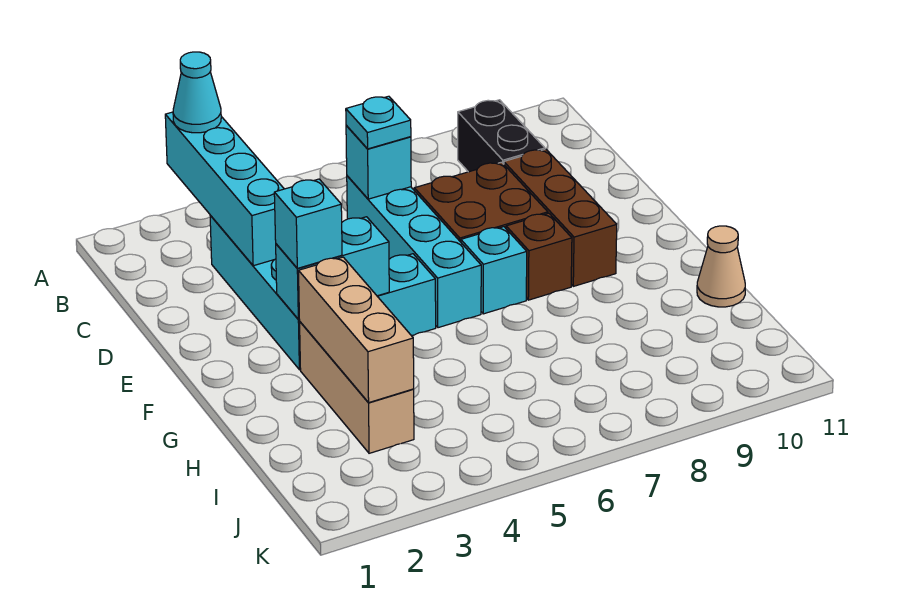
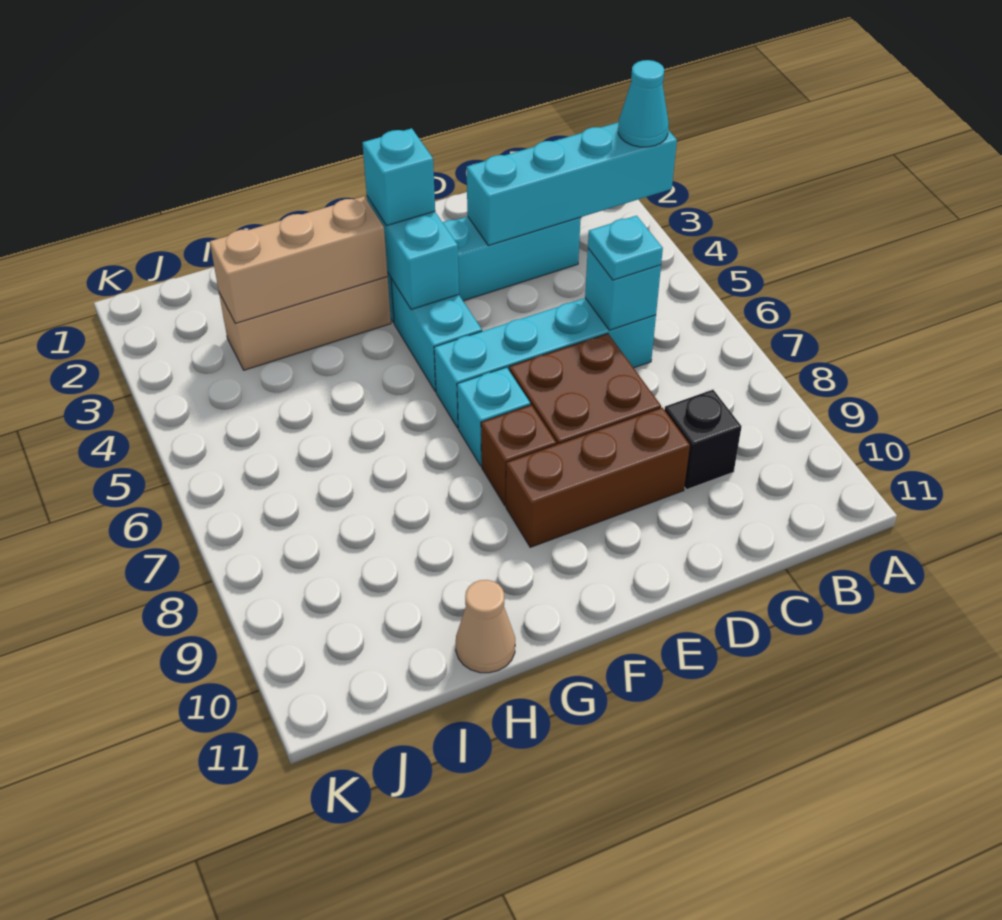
black 1x2 brick [458,100,545,172] -> black 1x1 brick [665,390,742,490]

